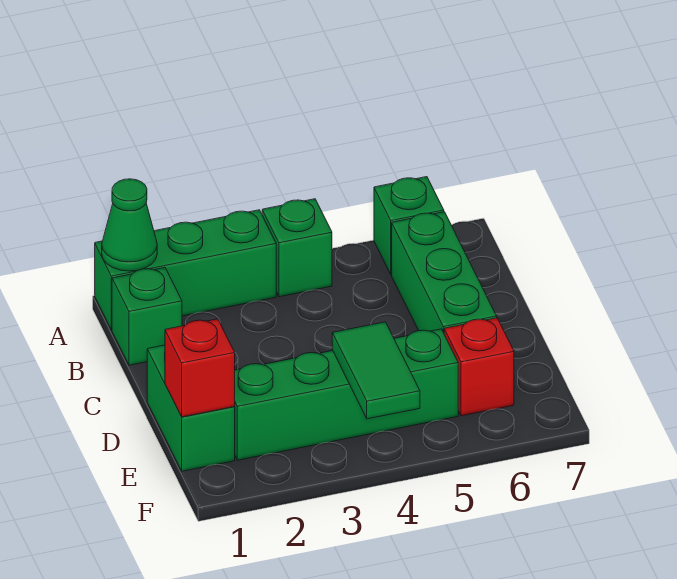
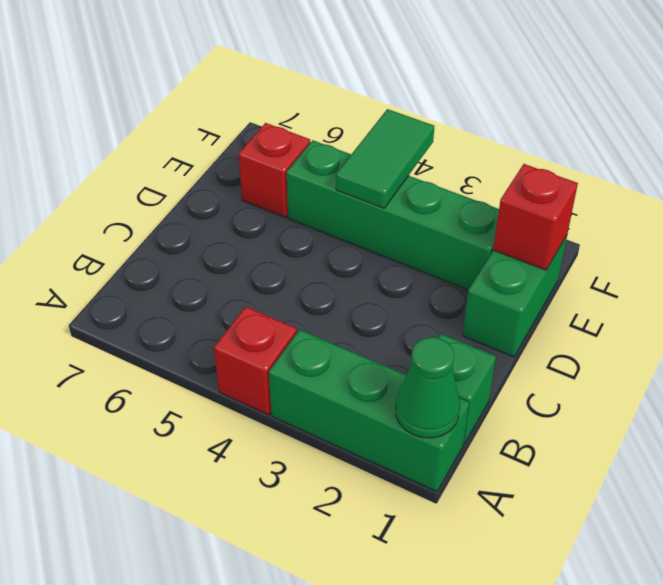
green 1x1 brick [262,199,332,297] -> red 1x1 brick [214,307,297,415]
green 1x1 brick [374,177,444,274] -> none
green 1x3 brick [392,212,497,333] -> none

